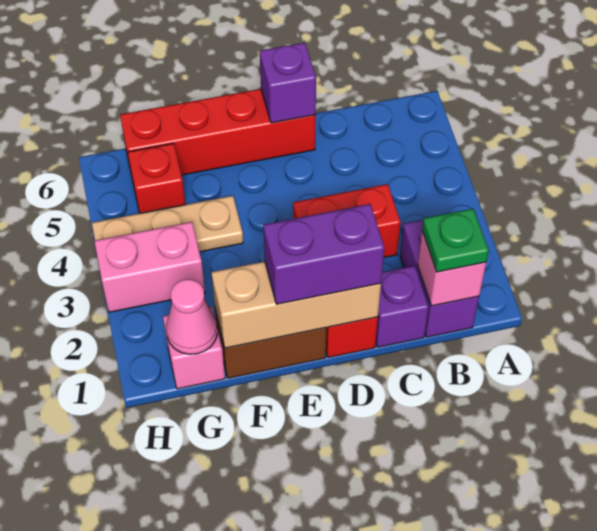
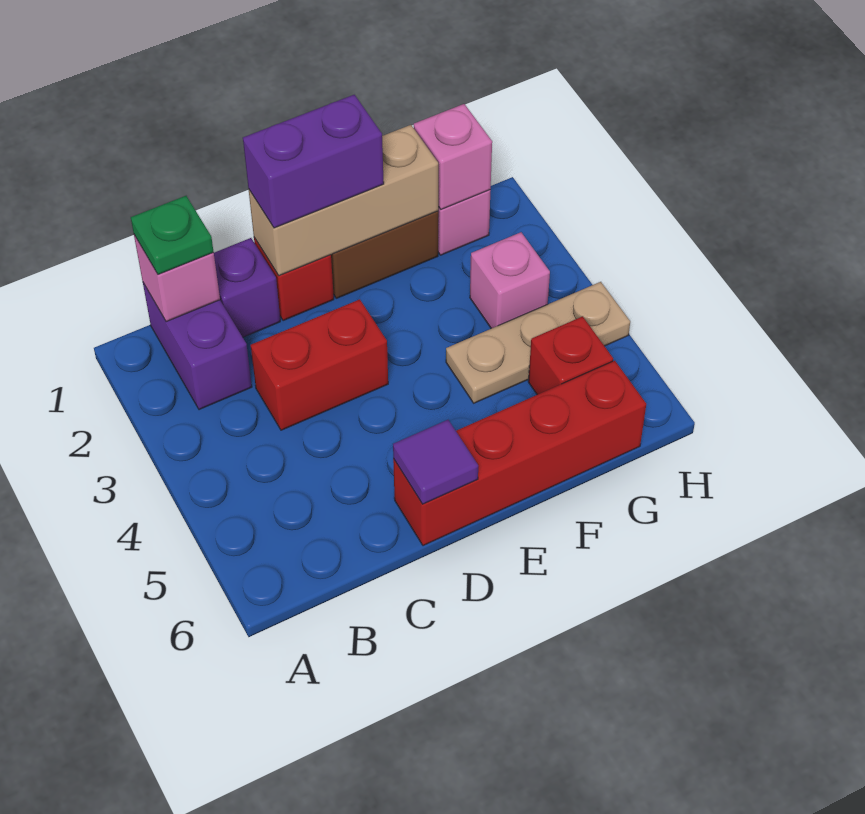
purple 1x1 brick [260,43,316,123] -> purple 1x1 tile [393,420,478,504]
pink 1x1 cone [166,279,217,354] -> pink 1x1 brick [414,104,492,209]
pink 1x2 brick [94,222,205,312] -> pink 1x1 brick [470,232,550,329]

